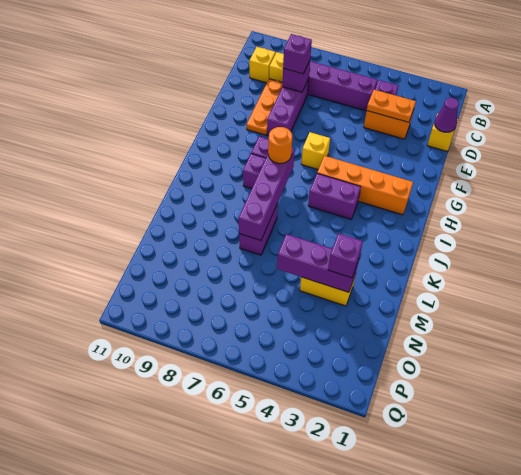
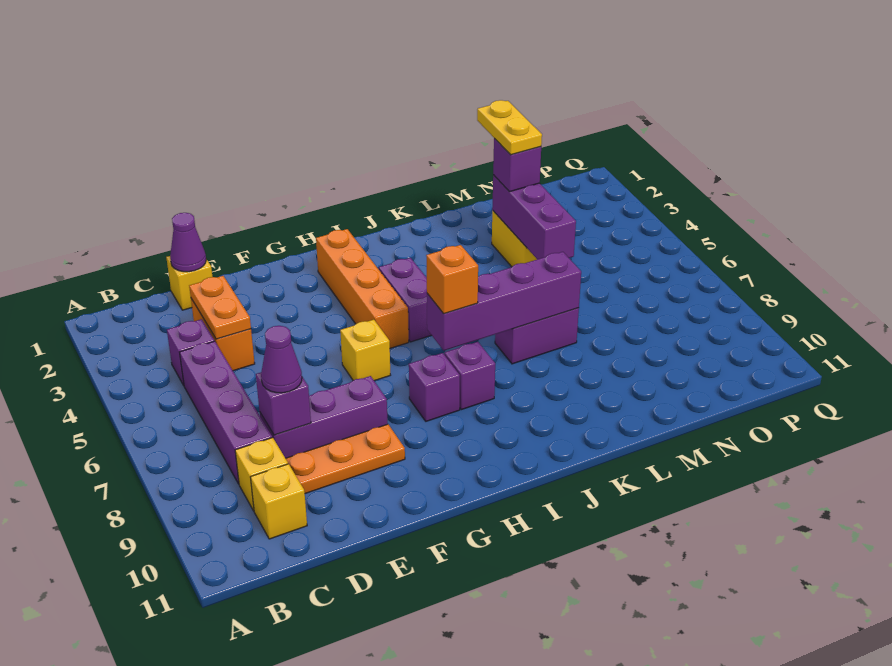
purple 1x1 brick [283,34,312,74] -> purple 1x1 cone [261,326,302,393]
orange 1x1 round brick [268,127,292,164] -> orange 1x1 brick [426,245,478,314]
none -> yellow 1x2 plate [477,100,542,155]

